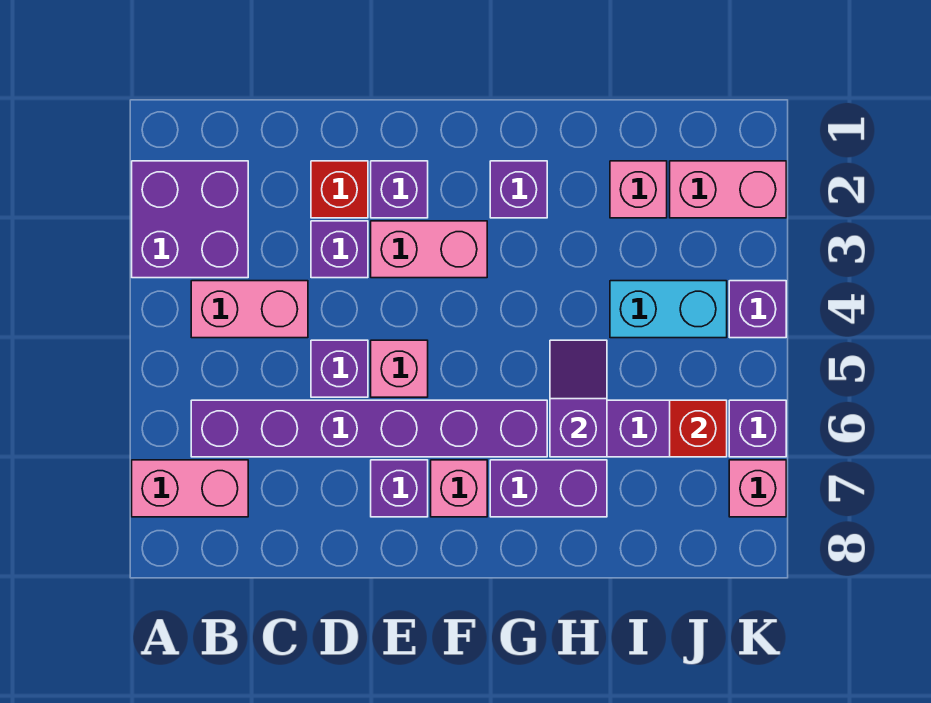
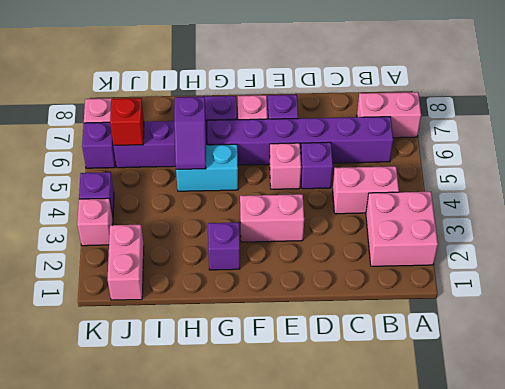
purple 2x2 brick [132,161,248,278] -> pink 2x2 brick [366,192,438,266]
red 1x1 brick [311,161,368,218] -> none
purple 1x1 brick [311,221,368,278] -> none
purple 1x1 brick [371,161,428,218] -> none
pink 1x1 brick [610,161,667,218] -> pink 1x1 brick moved to [77,198,113,246]
cyan 1x2 brick [610,281,727,338] -> cyan 1x2 brick moved to [176,144,238,191]
pink 1x2 brick [670,161,786,218] -> pink 1x2 brick turned to [107,225,144,300]

